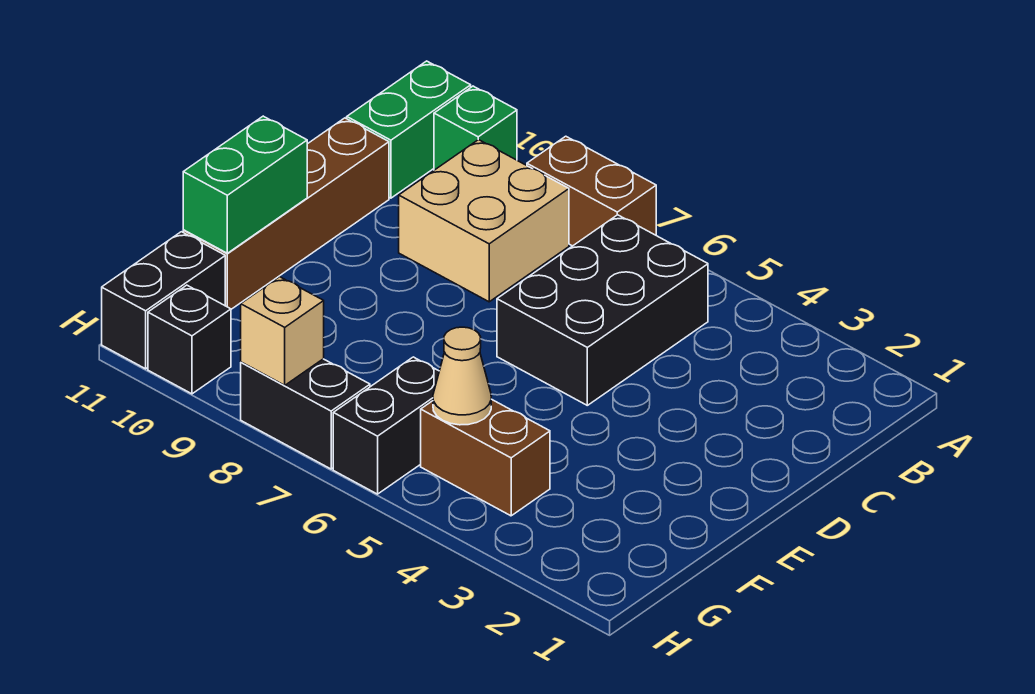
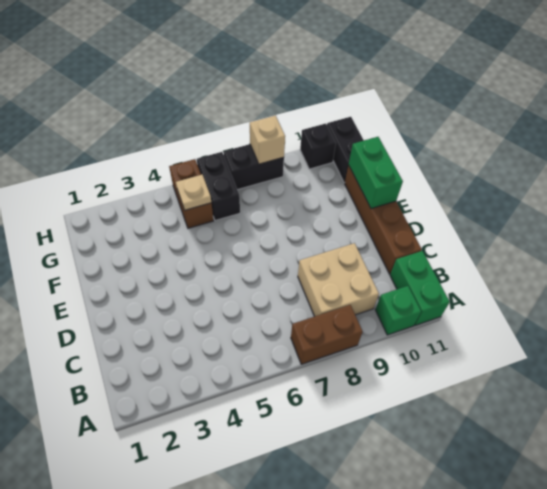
black 2x3 brick [497,215,708,405] -> none
brown 1x2 brick [421,399,550,516] -> brown 1x2 brick turned to [169,159,214,228]
tan 1x1 cone [433,327,491,425] -> tan 1x1 plate [176,174,211,210]

